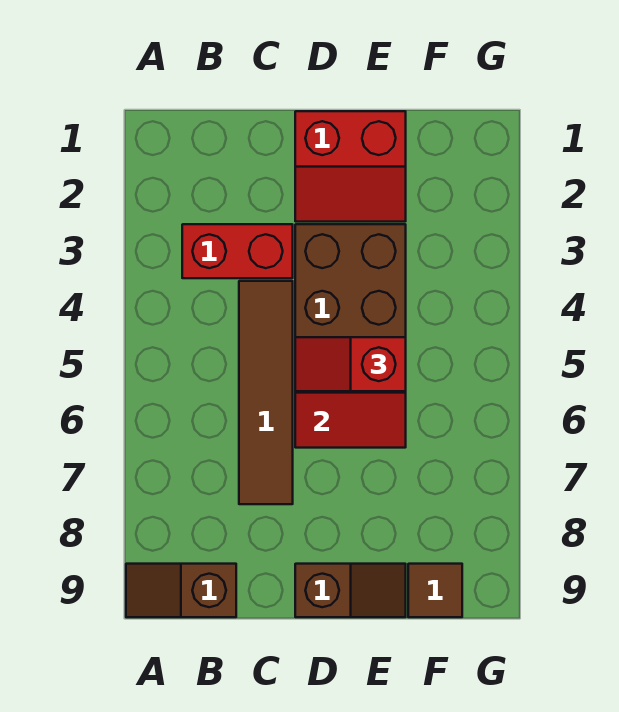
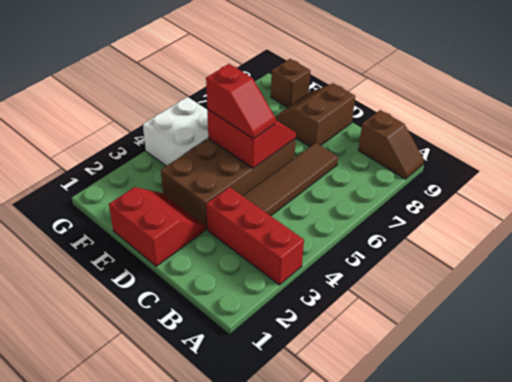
red 1x2 brick [182,224,293,278] -> red 1x3 brick [206,187,304,285]
brown 1x2 slope [295,564,406,617] -> brown 2x2 slope [275,83,355,147]
none -> white 2x2 brick [143,97,208,166]
brown 1x1 tile [408,564,462,617] -> brown 1x1 brick [271,59,310,107]

